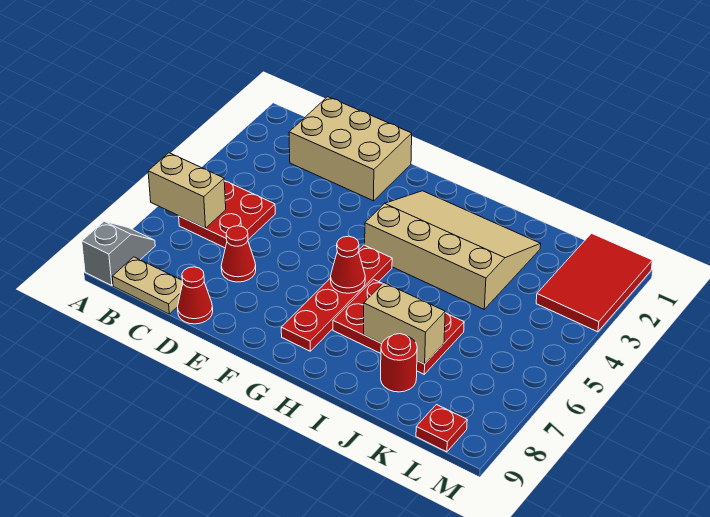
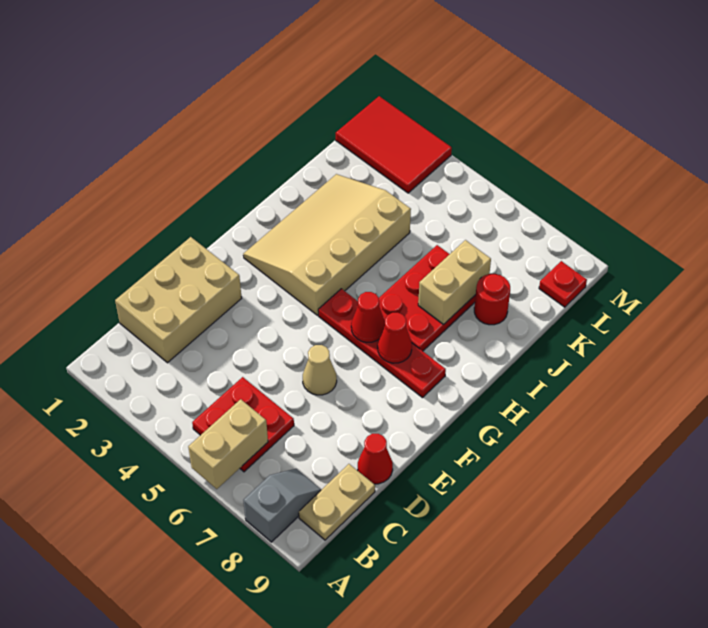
grey 1x2 slope [82,221,155,286] -> grey 1x2 slope turned to [243,469,322,542]
red 1x1 cone [221,226,256,282] -> red 1x1 cone moved to [378,313,412,363]
none -> tan 1x1 cone [303,345,337,395]

